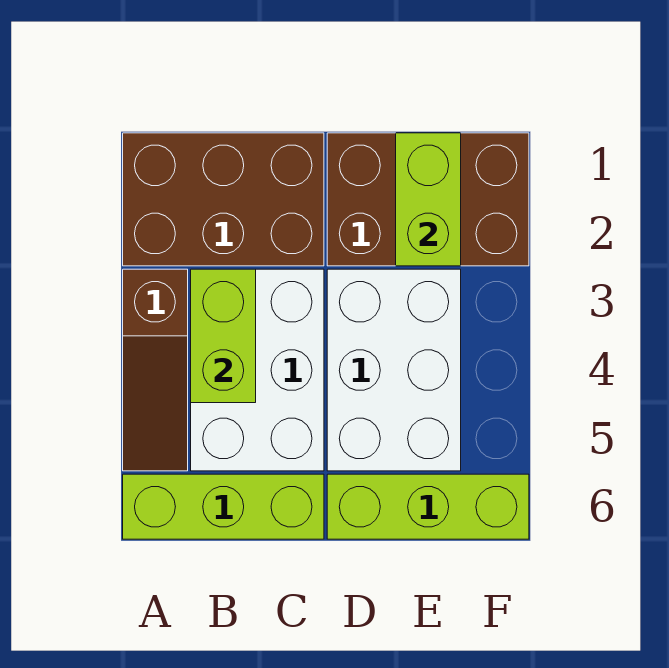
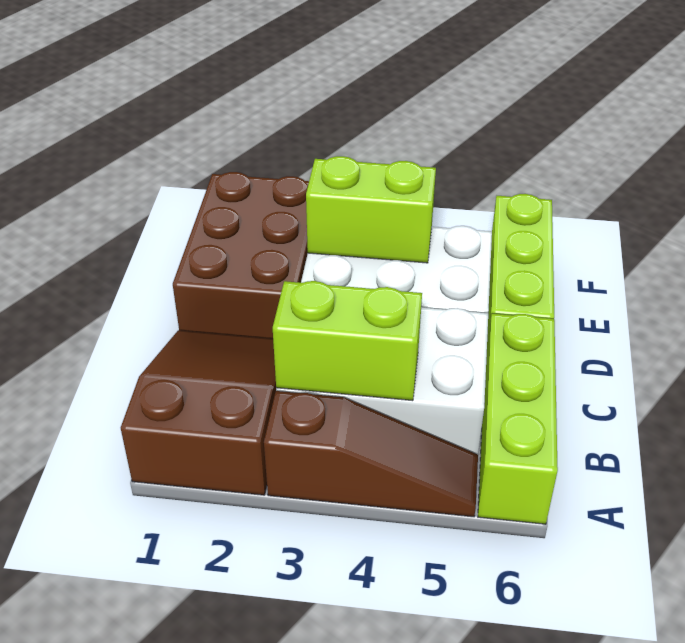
brown 2x3 brick [123,133,324,266] -> brown 2x3 slope [121,330,276,495]
lime 1x2 brick [396,133,461,266] -> lime 1x2 brick moved to [306,156,436,263]

